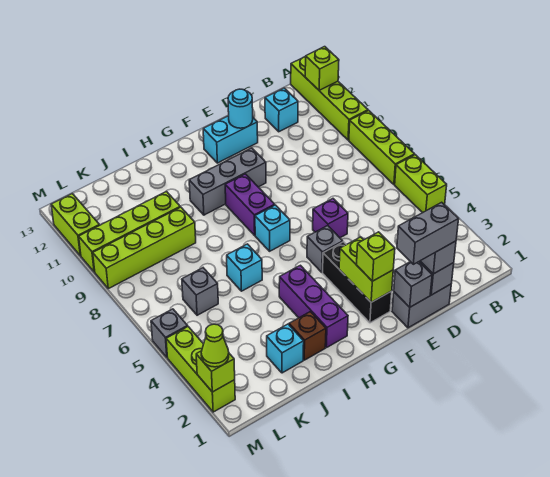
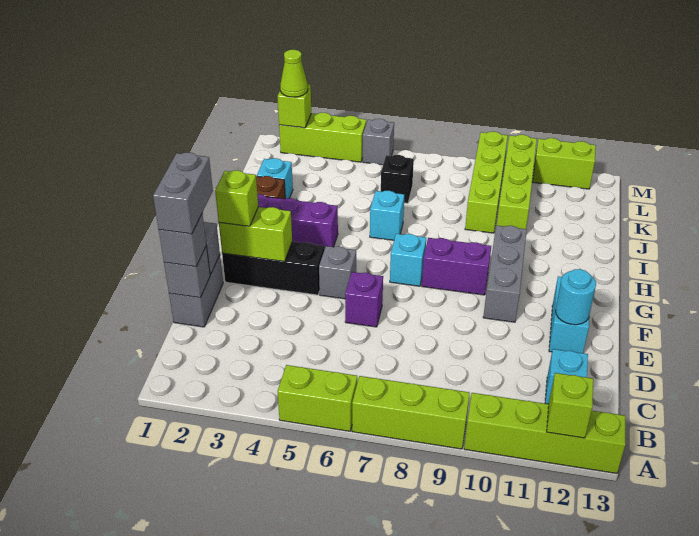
grey 1x1 brick [182,268,218,315] -> black 1x1 brick [381,155,414,203]

